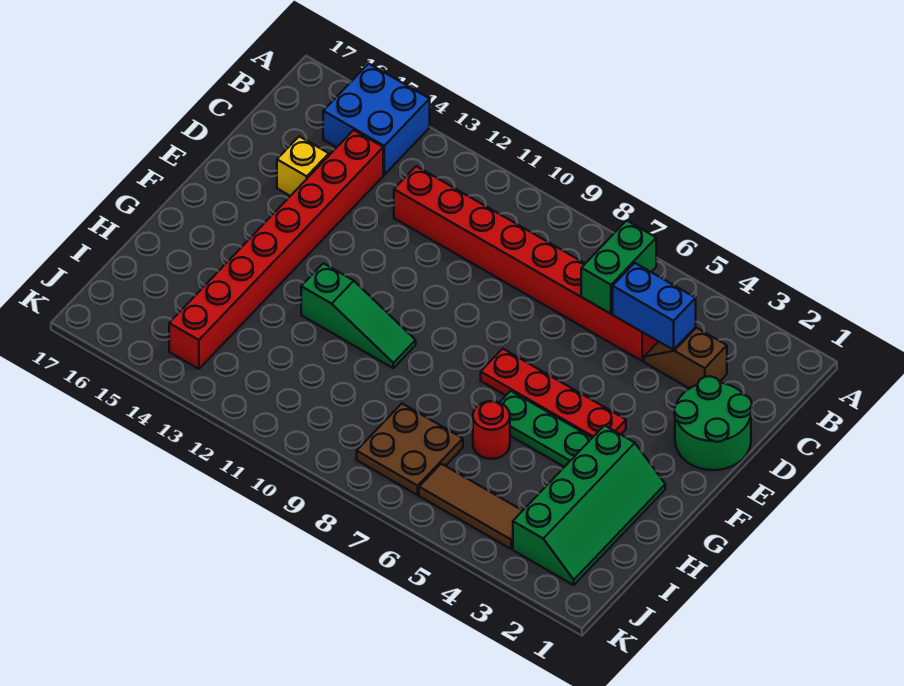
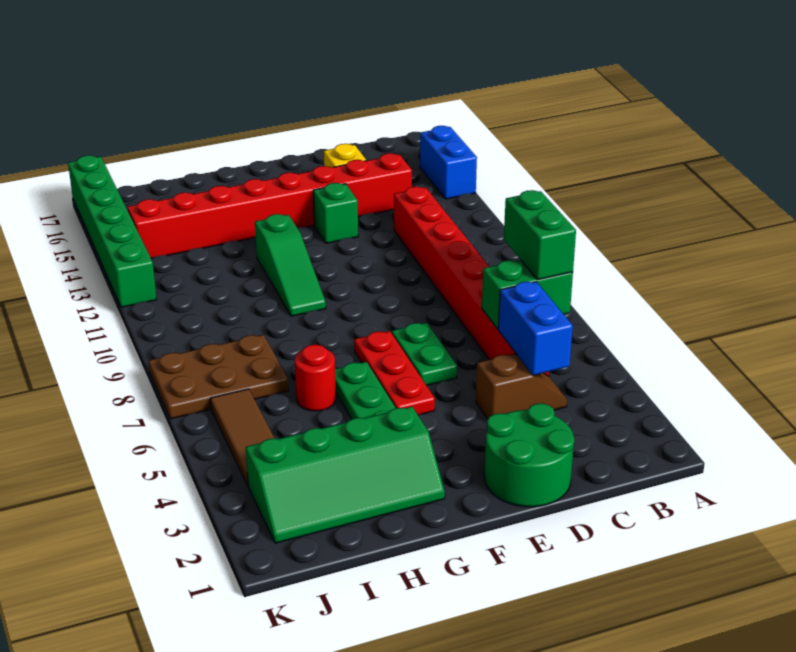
blue 2x2 brick [323,64,430,175] -> blue 1x2 brick [420,126,477,199]
none -> green 1x2 brick [504,190,576,280]
brown 1x2 slope [644,328,727,389] -> brown 1x2 slope turned to [476,354,567,419]
none -> green 1x2 plate [392,323,457,385]
none -> green 1x1 brick [313,183,358,243]
red 1x4 plate [481,349,626,438] -> red 1x3 plate [354,331,435,415]
brown 2x2 plate [357,404,463,495] -> brown 2x3 plate [149,335,289,419]
none -> green 1x6 brick [68,155,157,307]

